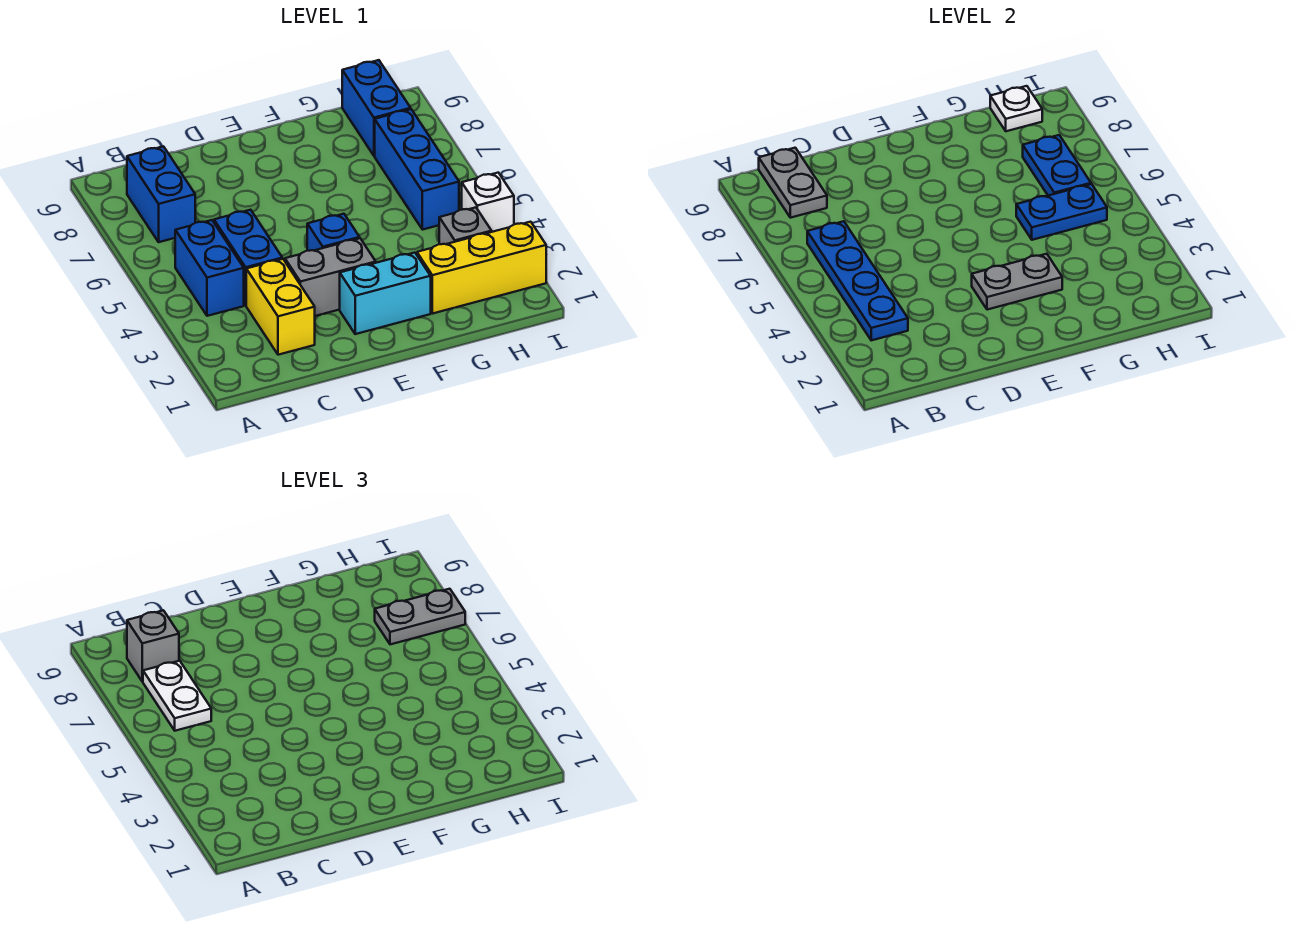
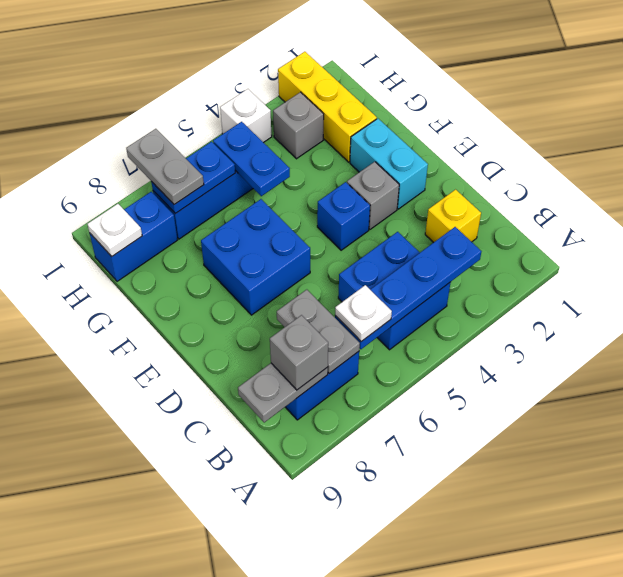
white 1x2 plate [143,661,211,731] -> white 1x1 plate [335,285,392,341]
yellow 1x2 brick [246,259,315,355] -> yellow 1x1 brick [425,190,481,243]
grey 1x2 brick [285,238,376,316] -> grey 1x1 brick [347,162,399,229]
grey 1x2 plate [972,254,1062,310] -> grey 1x2 plate moved to [277,290,360,373]
none -> blue 2x2 brick [201,199,310,315]

